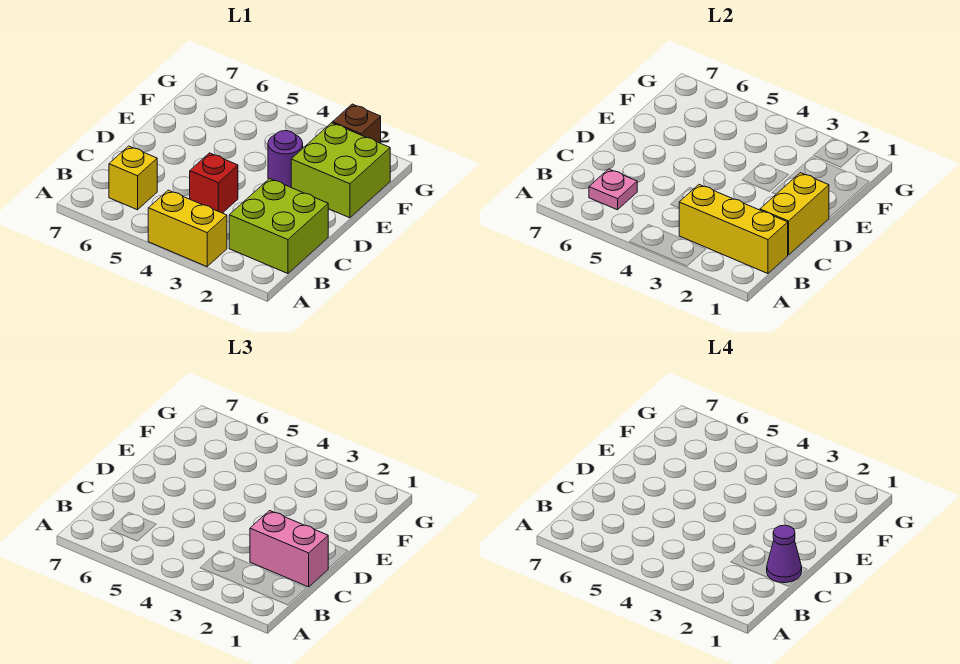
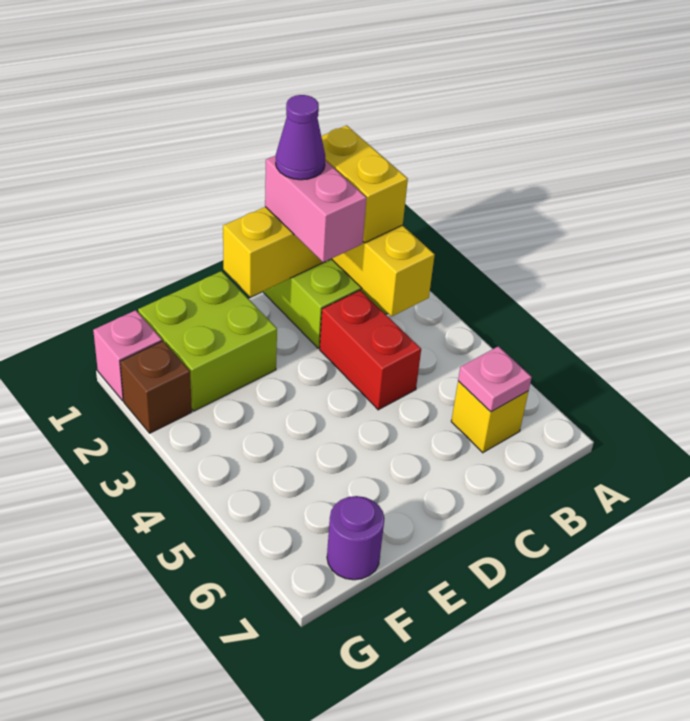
yellow 1x2 brick [148,190,227,267] -> yellow 1x2 brick moved to [321,125,408,243]
red 1x1 brick [190,153,238,213] -> red 1x2 brick [320,290,421,410]
purple 1x1 round brick [268,131,303,187] -> purple 1x1 round brick moved to [327,496,385,580]
none -> pink 1x1 brick [93,310,162,401]

